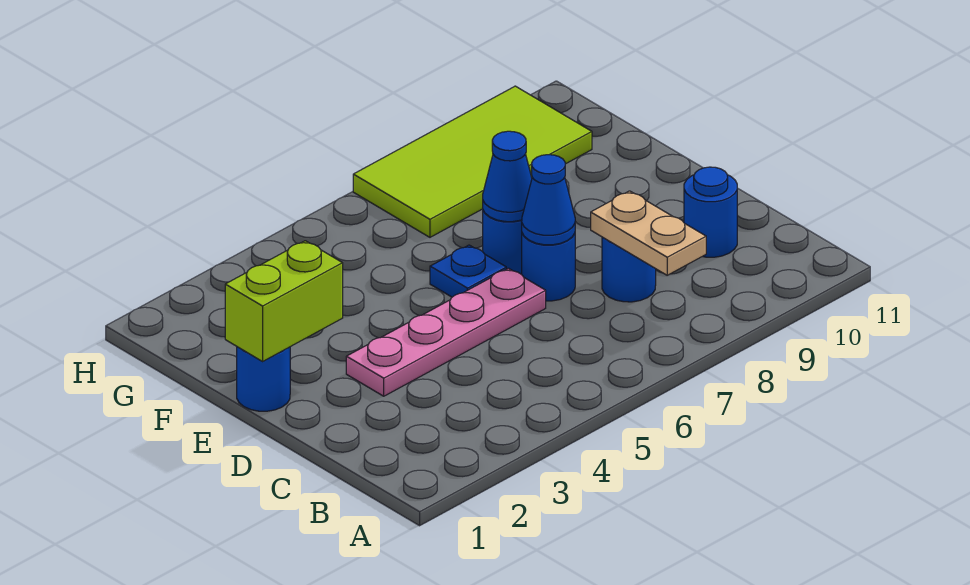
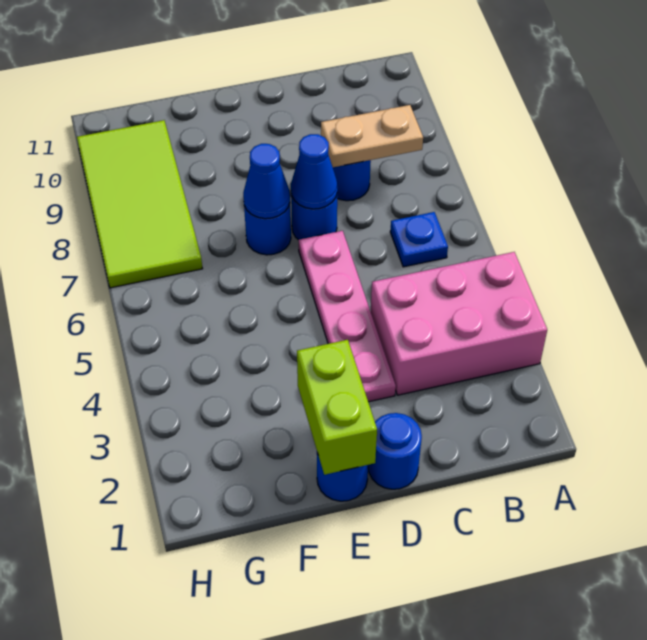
none -> pink 2x3 brick [371,252,547,395]
blue 1x1 round brick [684,167,737,257] -> blue 1x1 round brick moved to [368,413,422,489]
blue 1x1 plate [430,245,506,297] -> blue 1x1 plate moved to [390,212,448,267]

